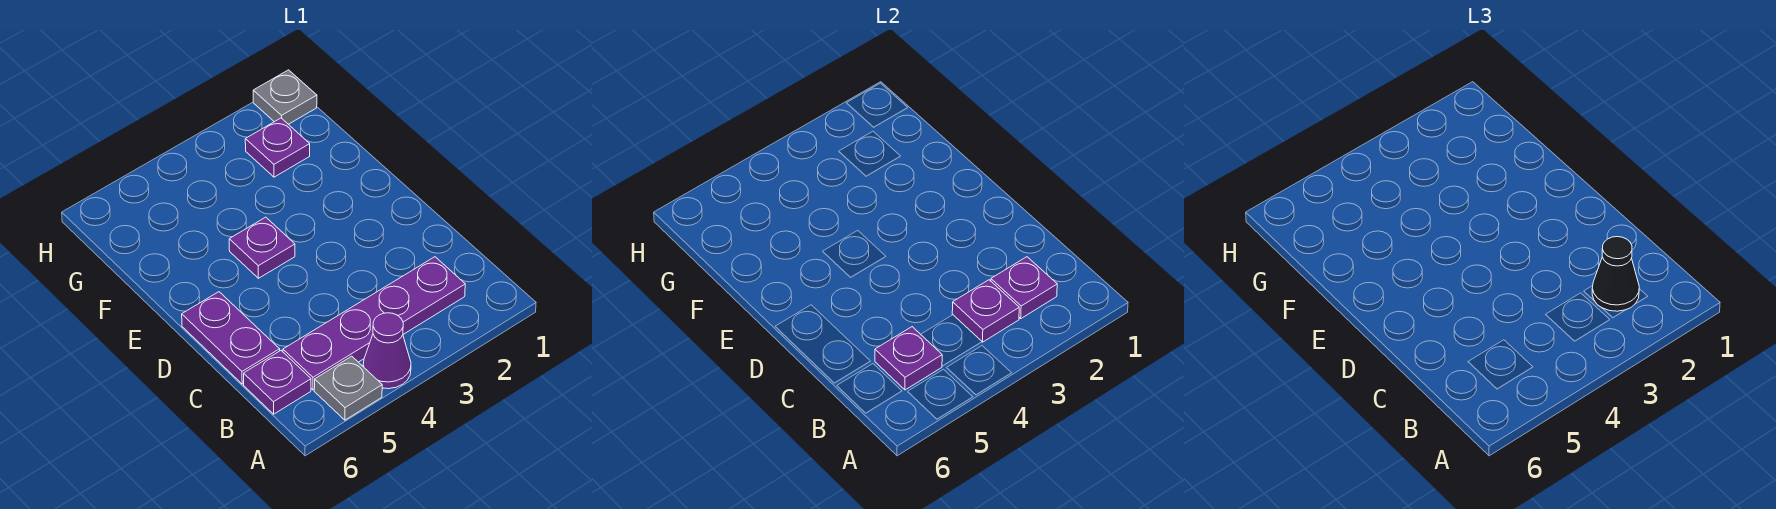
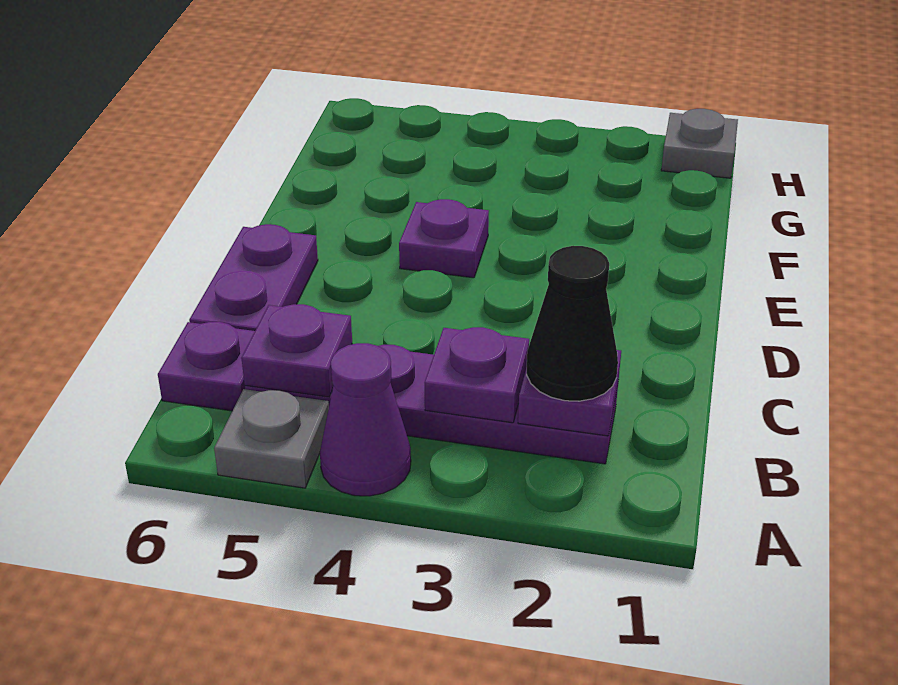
purple 1x1 plate [245,118,310,177] -> none

